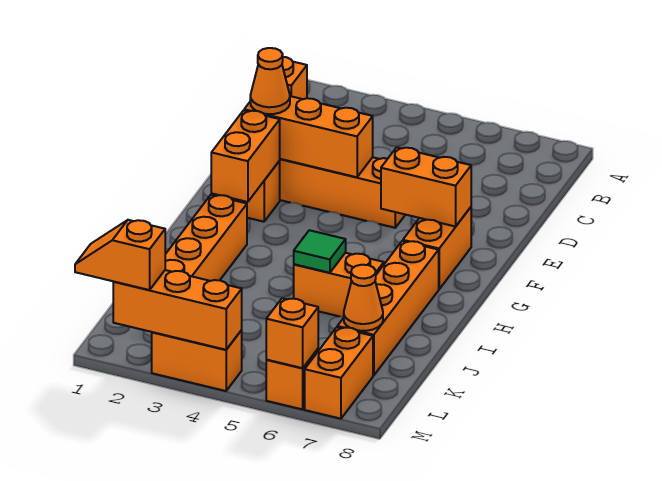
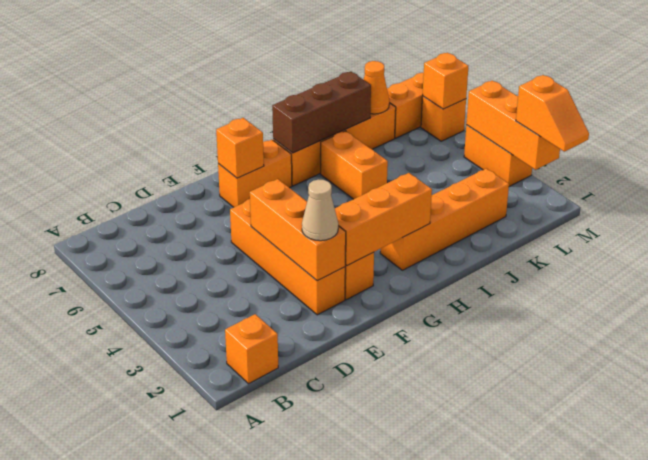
orange 1x1 cone [250,48,290,114] -> tan 1x1 cone [302,179,338,241]
orange 1x2 brick [211,110,280,202] -> orange 1x3 brick [335,173,432,266]
orange 1x2 brick [381,147,471,226] -> orange 1x1 brick [216,118,264,178]
none -> brown 1x3 brick [272,72,371,153]
green 1x1 tile [294,230,346,273] -> none

